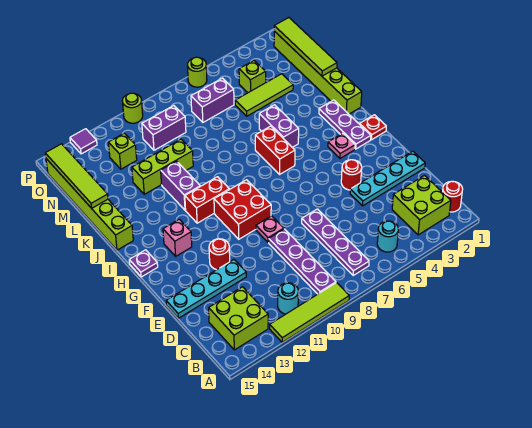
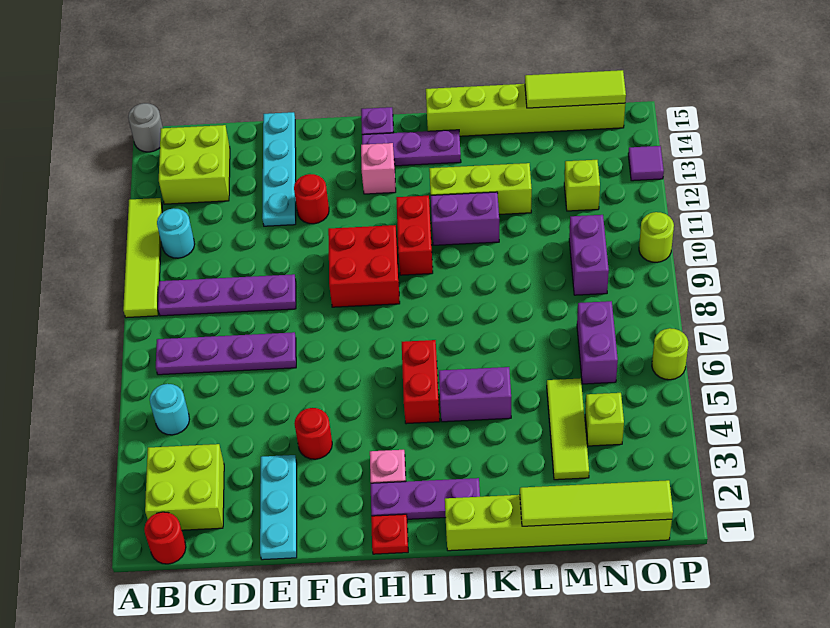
none -> grey 1x1 round brick [128,103,163,152]
cyan 1x4 plate [350,151,425,206] -> cyan 1x3 plate [260,455,297,560]
pink 1x1 plate [256,216,284,242] -> none
none -> purple 1x3 plate [362,130,461,166]
red 1x2 brick [255,126,295,174] -> red 1x2 brick turned to [402,340,440,424]
lime 1x3 brick [132,139,193,194] -> lime 1x3 brick turned to [429,163,532,214]
lime 1x4 tile [45,144,108,208] -> lime 1x3 tile [525,70,626,108]

